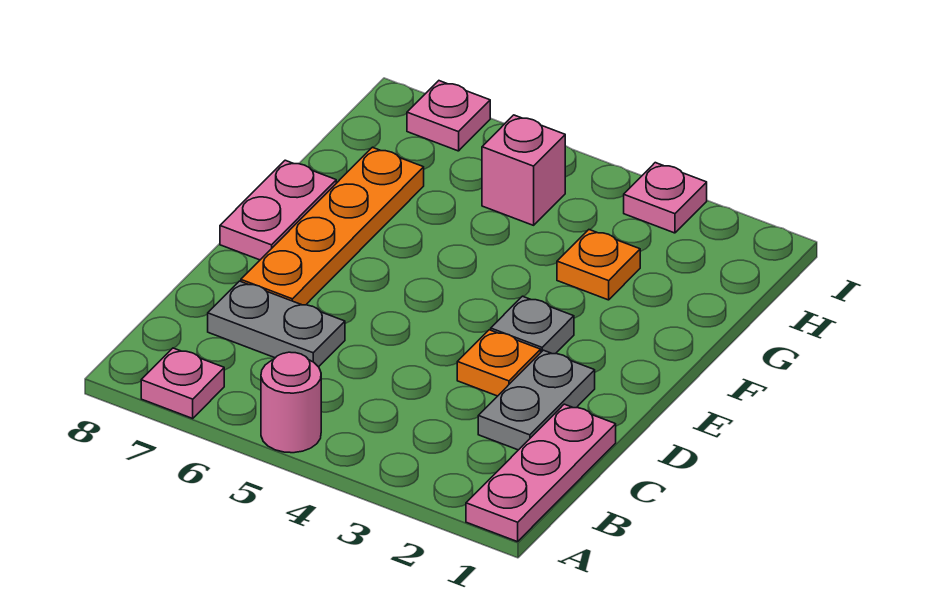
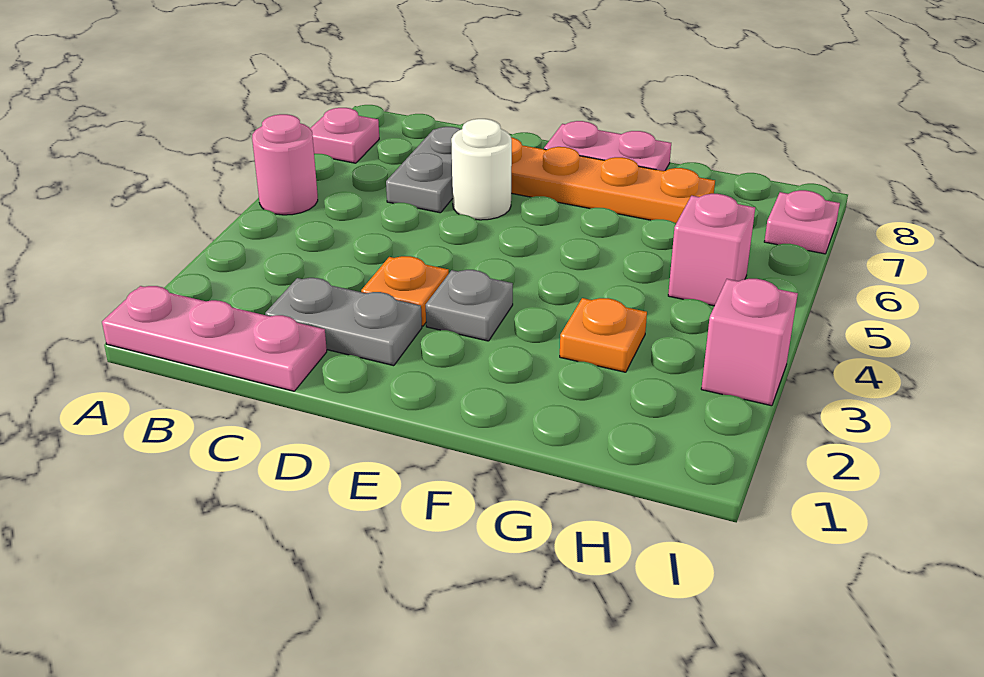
none -> white 1x1 round brick [451,119,512,220]
pink 1x1 plate [624,163,707,233] -> pink 1x1 brick [701,279,798,406]

